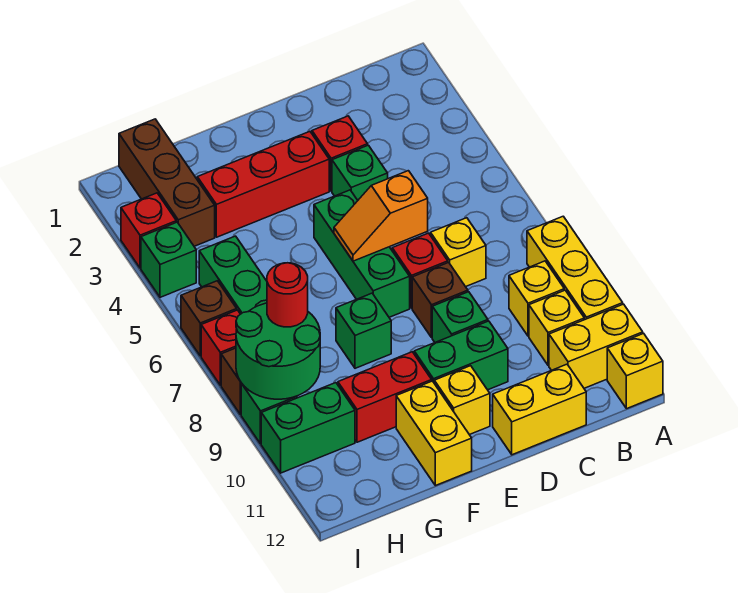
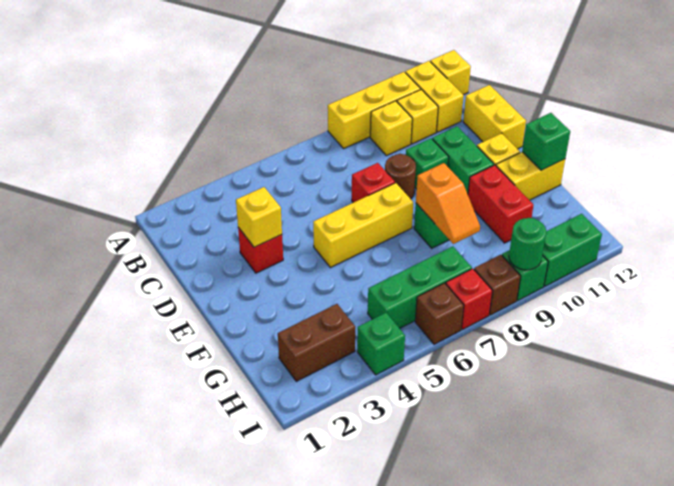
yellow 1x1 brick [431,218,486,287] -> yellow 1x1 brick moved to [236,187,282,247]
green 1x1 brick [332,145,388,200] -> green 1x1 brick moved to [522,113,570,170]
orange 1x2 slope [334,171,428,261] -> orange 1x2 slope moved to [416,163,480,244]
brown 1x1 brick [412,262,468,338] -> brown 1x1 round brick [385,154,416,199]
red 1x3 brick [197,132,329,237] -> none
green 1x3 brick [314,190,410,317] -> yellow 1x3 brick [313,183,413,268]
brown 1x3 brick [119,119,215,246] -> brown 1x2 brick [278,304,355,381]
green 2x2 round brick [236,303,320,399] -> green 1x1 round brick [509,218,546,270]
red 1x1 round brick [267,263,308,327] -> none
green 1x2 brick [261,383,355,473] -> green 1x2 brick turned to [542,214,602,286]
red 1x1 brick [121,193,176,268] -> none

